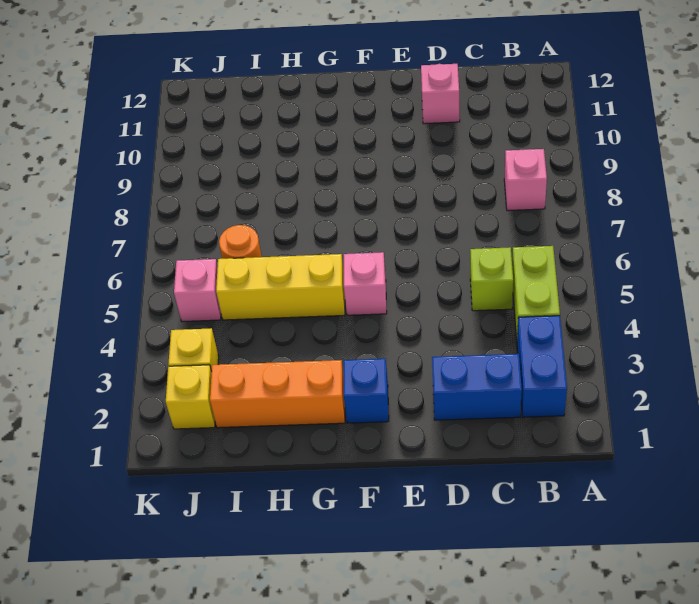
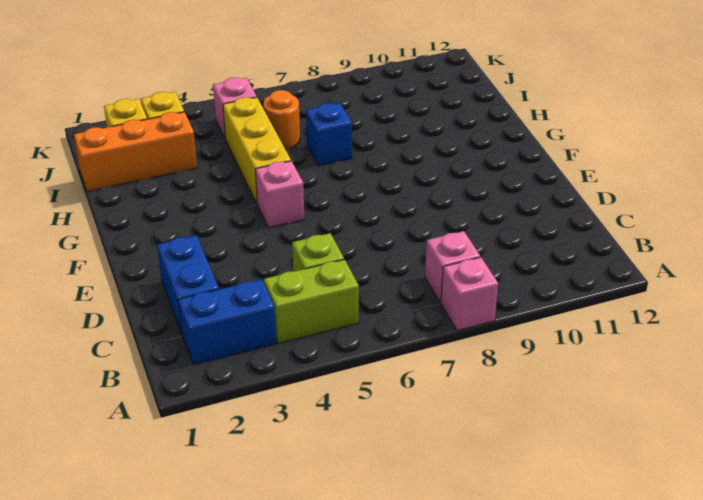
pink 1x1 brick [421,64,460,124] -> pink 1x1 brick moved to [441,257,498,331]
blue 1x1 brick [344,359,389,423] -> blue 1x1 brick moved to [306,103,352,166]
orange 1x3 brick [210,360,345,428] -> orange 1x3 brick turned to [74,112,197,192]

